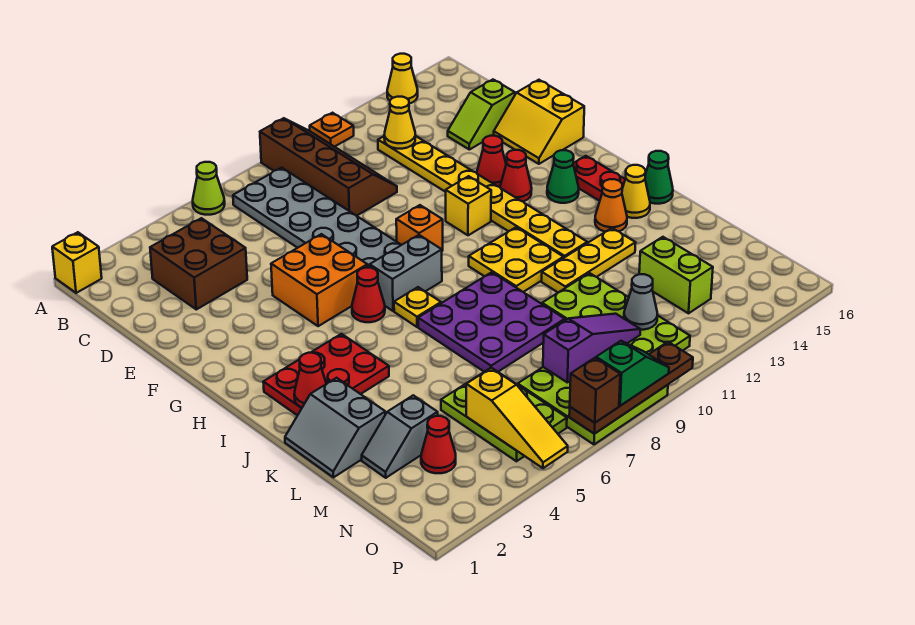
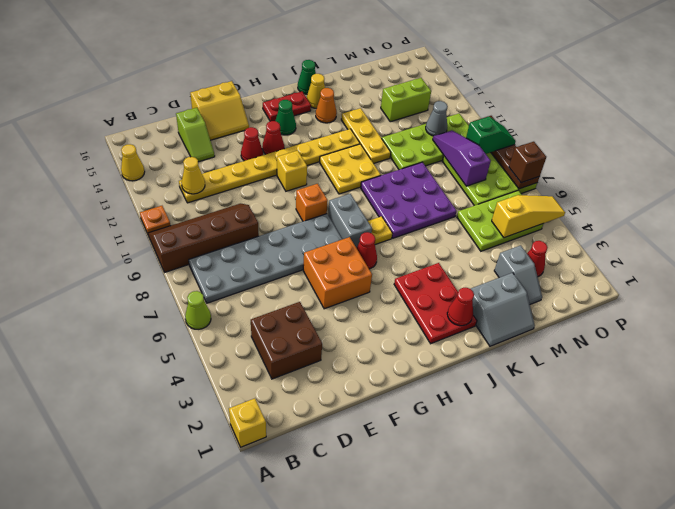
green 1x2 slope [596,341,669,406] -> green 1x2 slope turned to [466,117,516,154]

